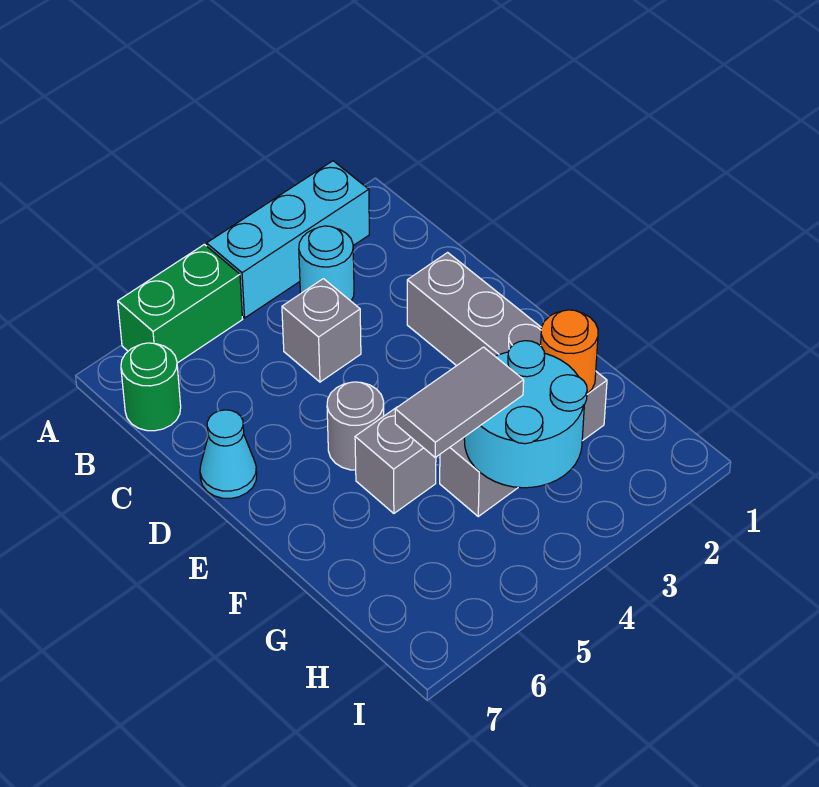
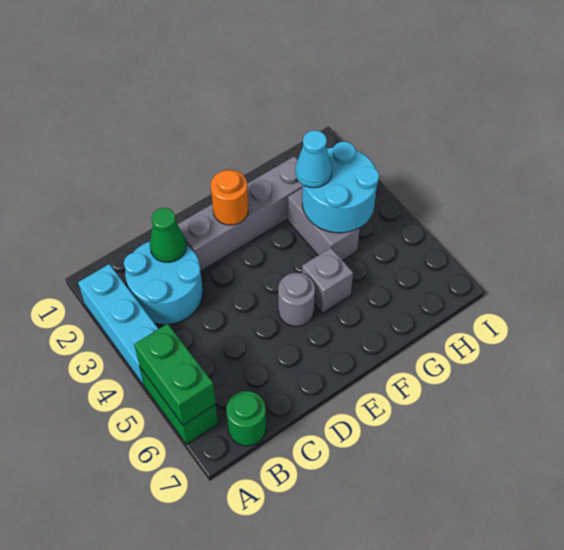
none -> green 1x2 brick [134,324,216,425]
cyan 1x1 round brick [299,226,354,301] -> cyan 2x2 round brick [124,241,203,325]
none -> green 1x1 cone [150,208,186,262]
grey 1x1 brick [282,279,361,382] -> none
cyan 1x1 cone [200,410,257,499] -> cyan 1x1 cone moved to [295,130,332,188]
orange 1x1 round brick [541,310,598,394] -> orange 1x1 round brick moved to [211,170,248,225]
grey 1x2 tile [395,347,524,457] -> none

